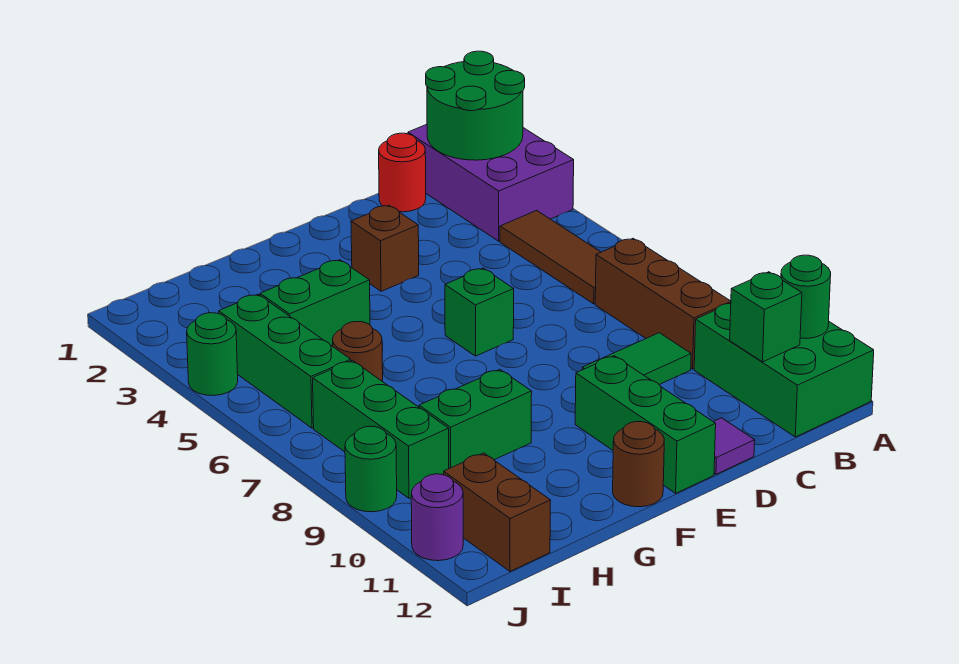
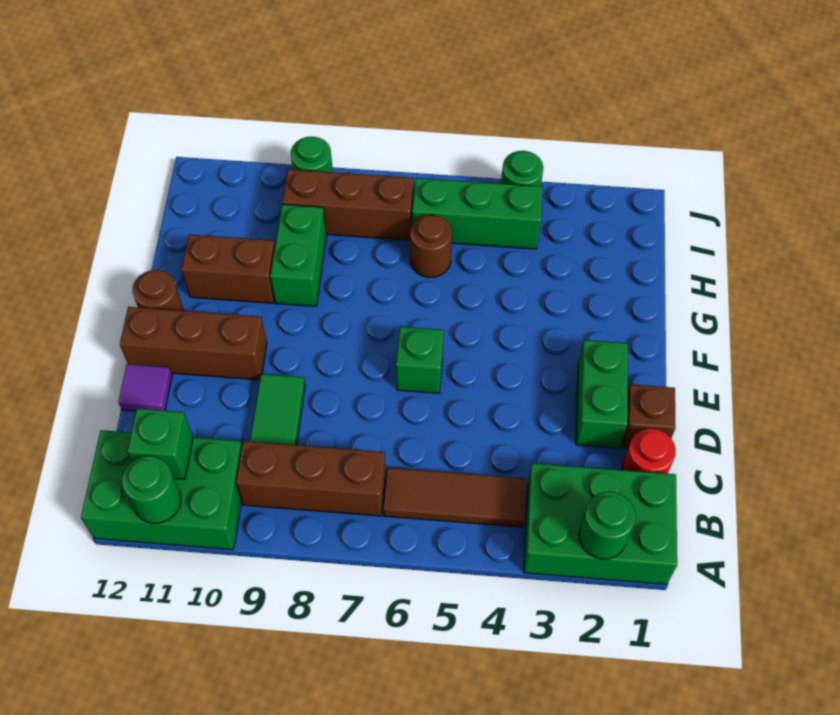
purple 2x3 brick [408,125,574,241] -> green 2x3 brick [524,463,677,584]
green 2x2 round brick [426,51,525,160] -> green 1x1 round brick [579,492,636,559]
brown 1x1 brick [351,205,419,291] -> brown 1x1 brick moved to [622,384,676,449]
green 1x3 brick [575,356,716,493] -> brown 1x3 brick [120,307,267,380]
green 1x2 brick [260,260,370,346] -> green 1x2 brick moved to [576,340,628,448]
green 1x3 brick [313,360,449,498] -> brown 1x3 brick [282,169,414,240]
brown 1x2 brick [444,453,551,571] -> brown 1x2 brick moved to [181,234,275,303]
purple 1x1 round brick [411,474,463,561] -> none

